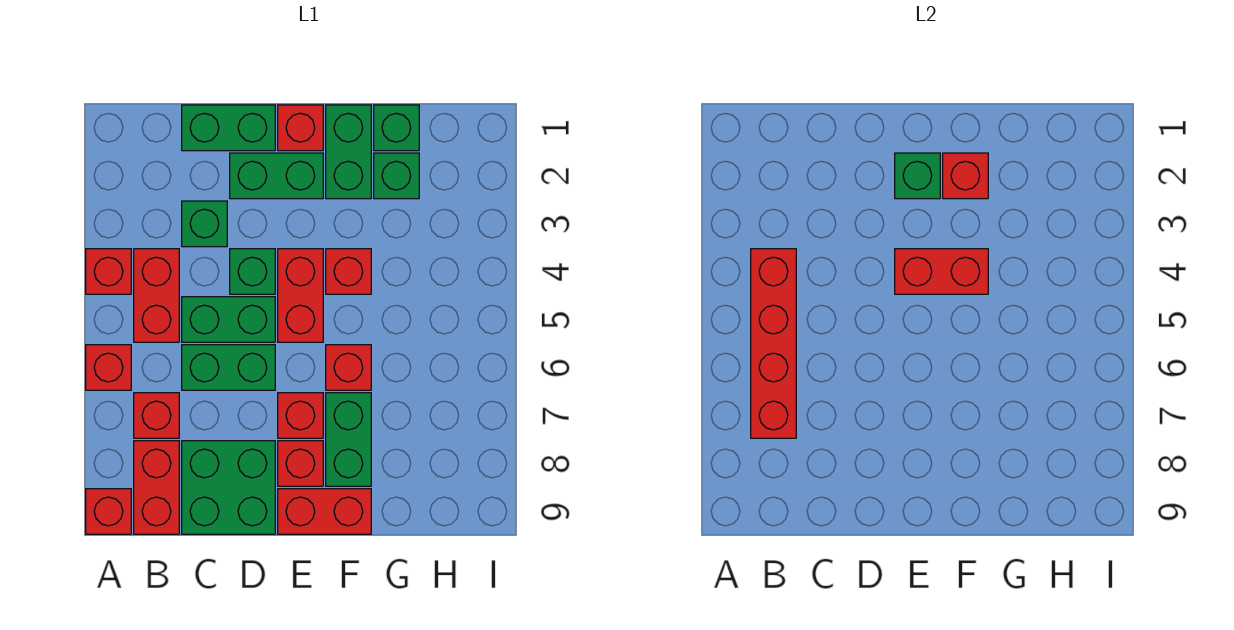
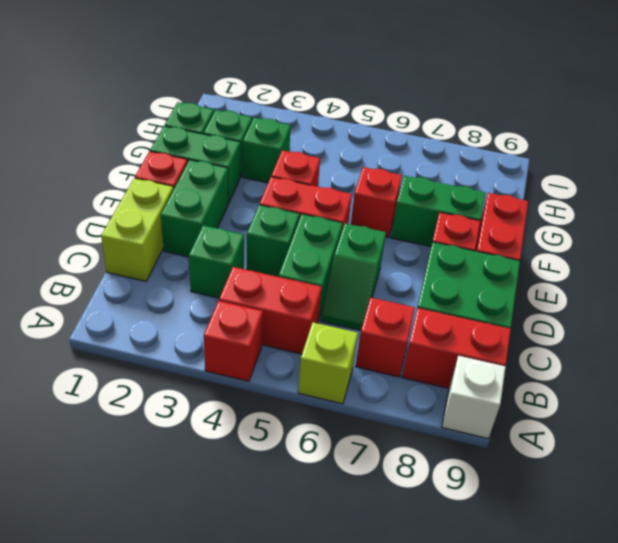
red 1x1 brick [86,345,131,390] -> lime 1x1 brick [298,322,358,404]
red 1x1 brick [86,489,131,534] -> white 1x1 brick [442,356,506,439]
red 1x4 brick [751,249,796,438] -> none
green 1x2 brick [182,105,275,151] -> lime 1x2 brick [101,178,173,281]
green 1x2 brick [182,345,275,390] -> green 1x2 slope [321,223,386,330]
green 1x1 brick [895,153,940,199] -> green 1x1 brick moved to [243,118,291,183]
red 1x2 brick [895,249,988,294] -> none
red 1x1 brick [278,393,323,438] -> none
red 1x1 brick [943,153,988,199] -> none

